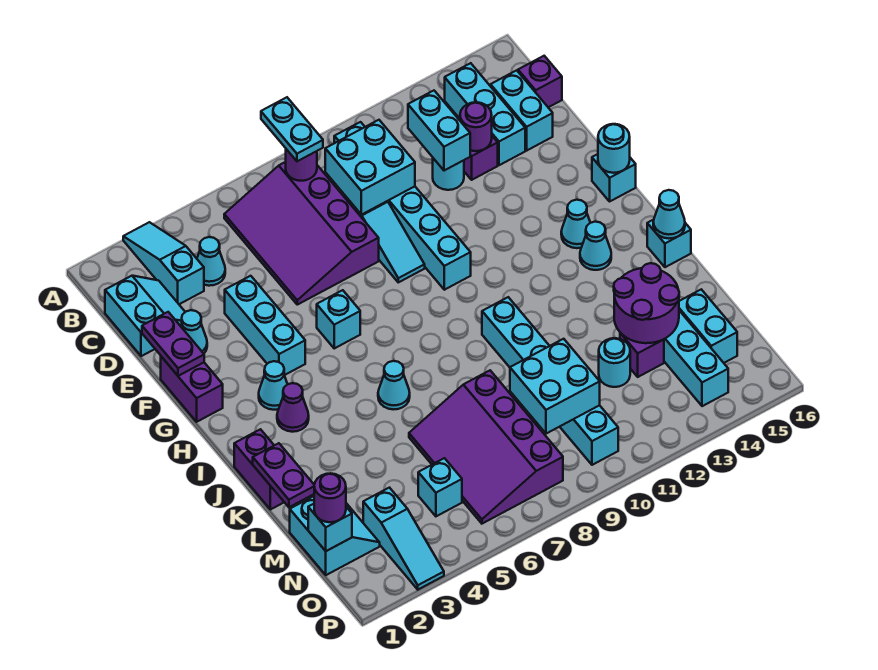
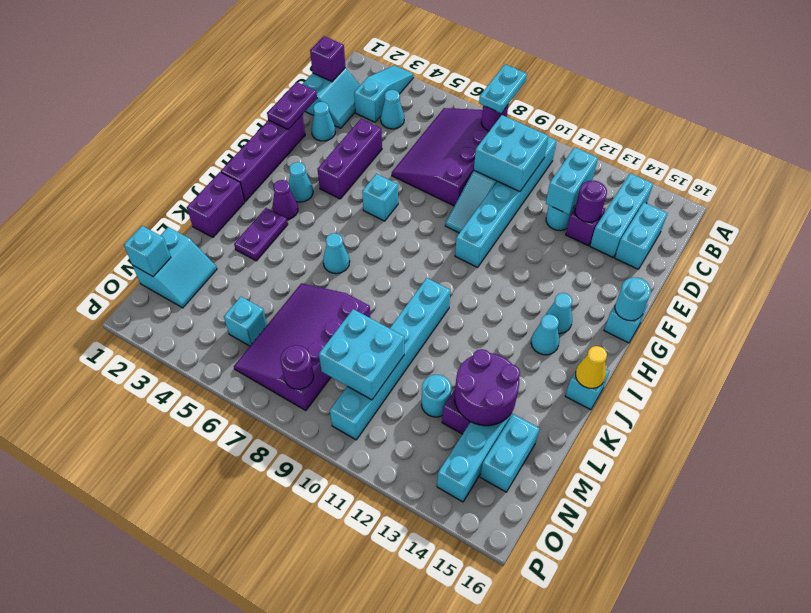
purple 1x1 brick [518,56,562,107] -> purple 1x1 brick moved to [310,36,345,82]
cyan 1x3 brick [225,276,305,375] -> purple 1x3 brick [318,119,382,199]
purple 1x2 brick [161,357,223,422] -> purple 1x4 brick [221,115,305,201]
cyan 1x1 cone [653,190,685,239] -> yellow 1x1 cone [576,346,607,388]
purple 1x2 plate [253,443,314,507] -> purple 1x2 plate moved to [234,208,288,261]
purple 1x1 round brick [314,473,346,522] -> purple 1x1 round brick moved to [280,345,314,389]
cyan 1x3 slope [363,488,444,590] -> none

